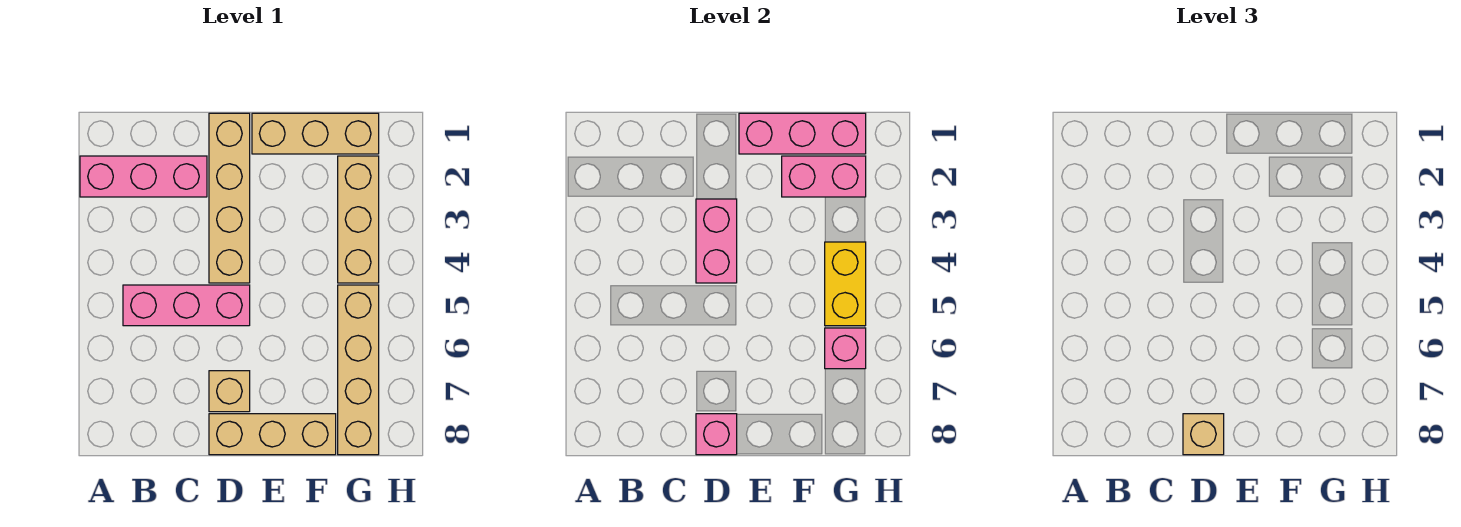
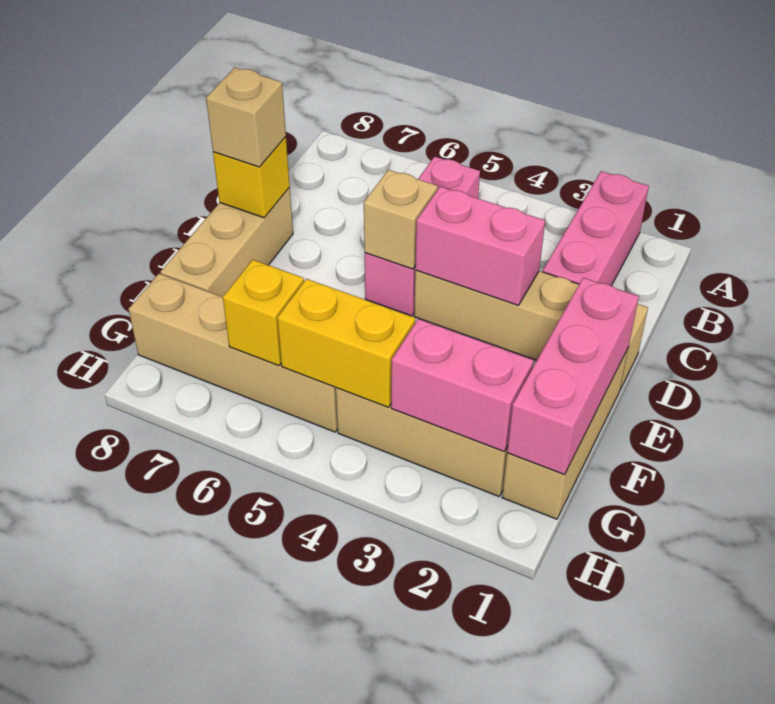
tan 1x1 brick [209,371,250,412] -> tan 1x1 brick moved to [364,170,438,269]
pink 1x1 brick [696,414,737,455] -> yellow 1x1 brick [213,137,290,218]
pink 1x2 brick [782,156,866,197] -> pink 1x2 brick turned to [391,319,534,451]
pink 1x1 brick [825,328,866,369] -> yellow 1x1 brick [223,260,304,366]

